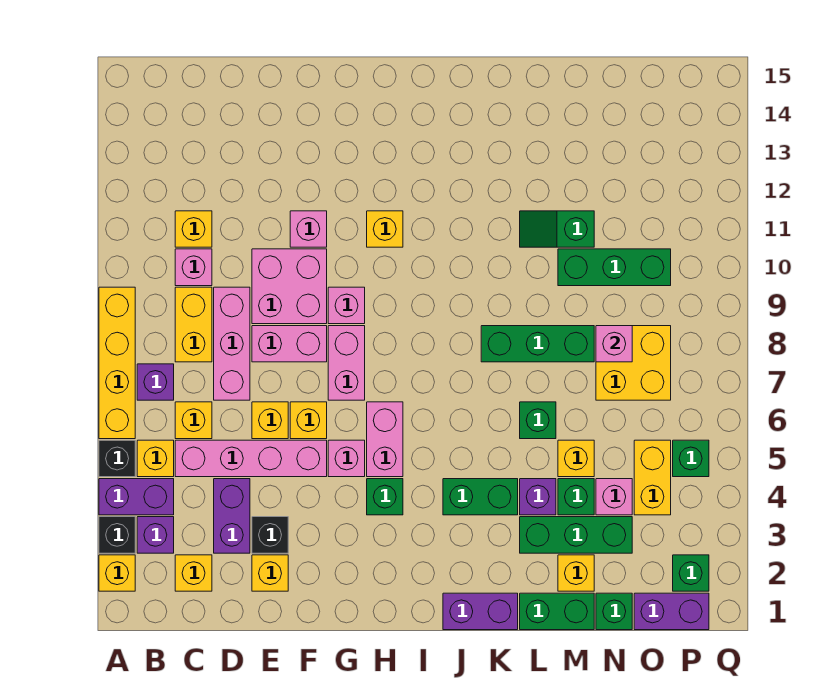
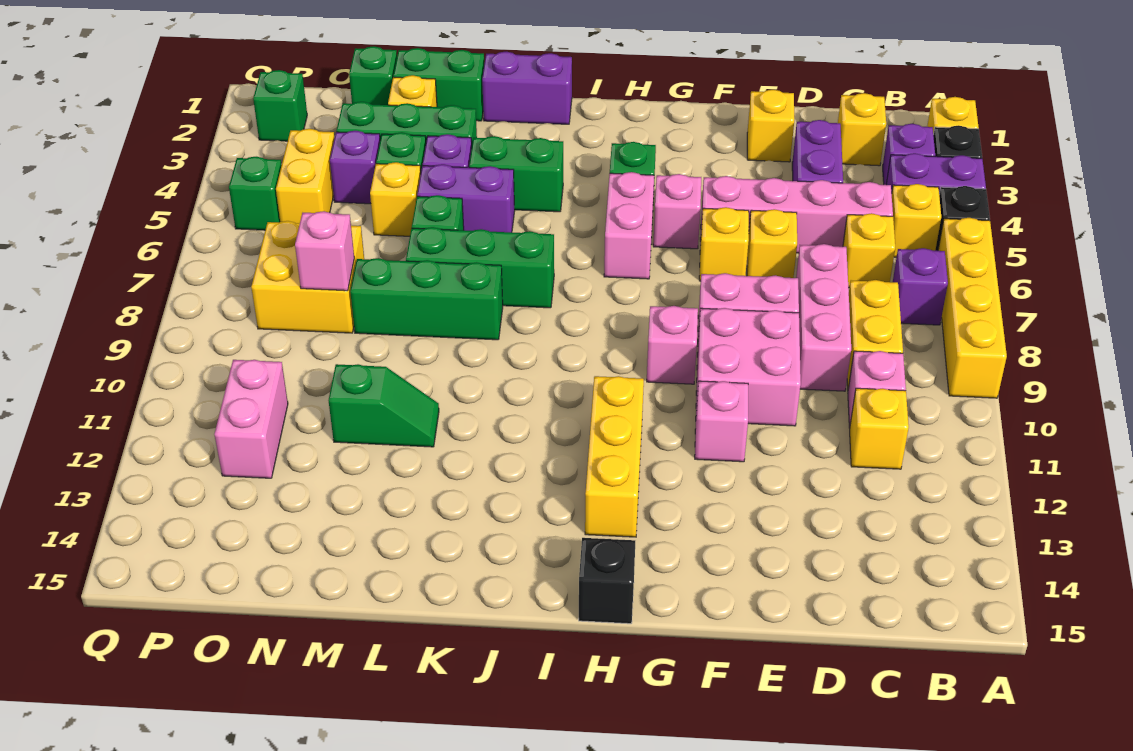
black 1x1 brick [252,517,288,553] -> black 1x1 brick moved to [579,538,635,624]
pink 1x2 brick [328,326,365,400] -> pink 1x2 brick moved to [214,360,288,478]
yellow 1x1 brick [367,211,403,247] -> yellow 1x3 brick [585,376,644,537]
green 1x3 brick [558,249,671,286] -> green 1x3 brick moved to [406,227,554,308]
pink 1x1 brick [596,479,632,515] -> purple 1x1 brick [330,131,380,204]
purple 1x2 brick [634,593,709,630] -> purple 1x2 brick moved to [417,164,515,232]

